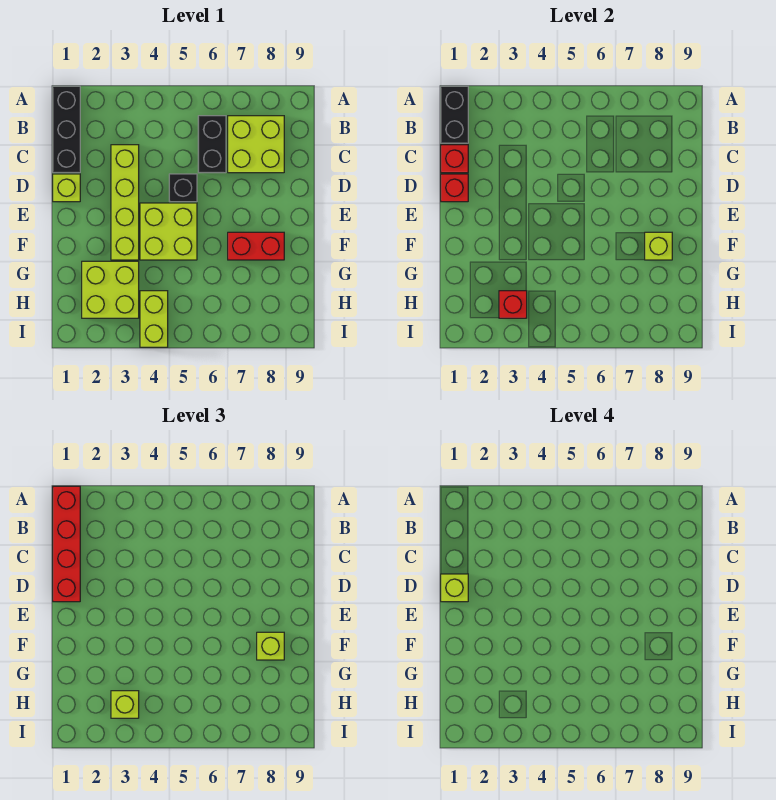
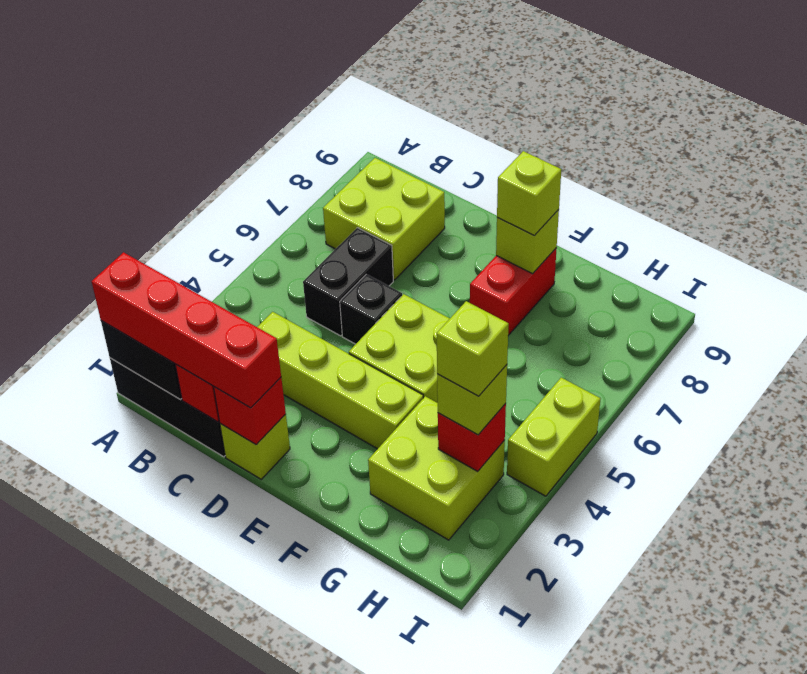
black 1x2 brick [198,116,226,173] -> black 1x2 brick turned to [303,228,393,336]
lime 1x1 brick [441,574,468,602] -> lime 1x1 brick moved to [437,301,509,396]
lime 1x2 brick [140,291,168,347] -> lime 1x2 brick turned to [507,378,600,496]

